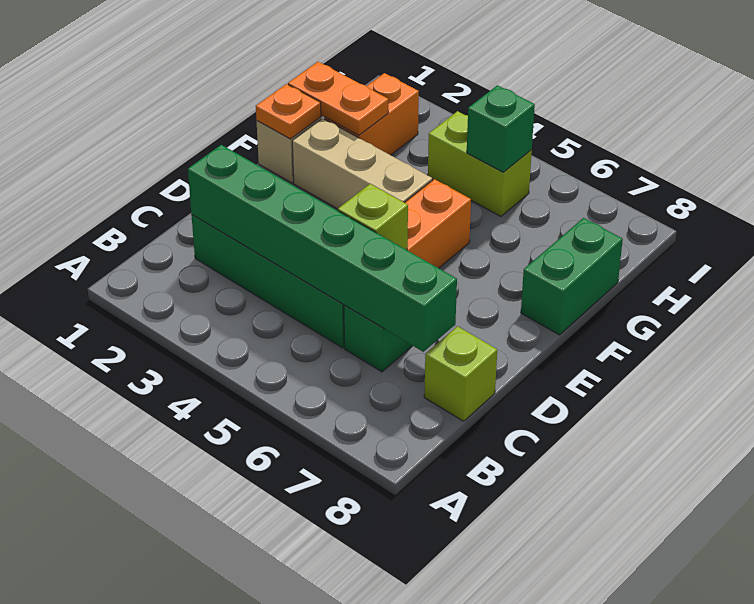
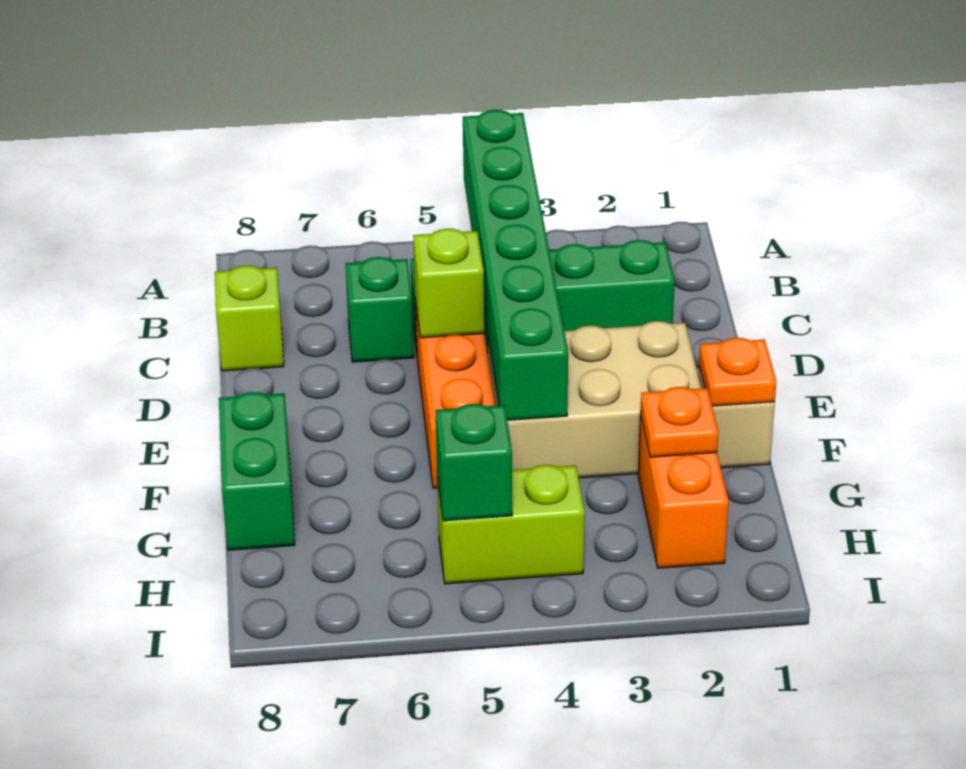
green 1x6 brick [188,145,457,352] -> green 1x6 brick turned to [463,110,568,420]
tan 1x3 brick [292,118,432,209] -> tan 2x3 brick [488,321,701,478]
orange 1x2 plate [288,62,389,135] -> orange 1x1 plate [641,387,718,457]

